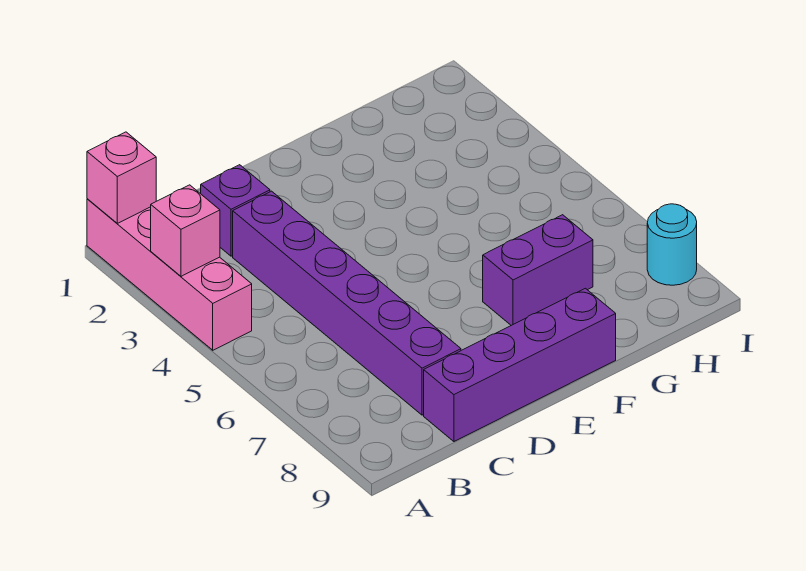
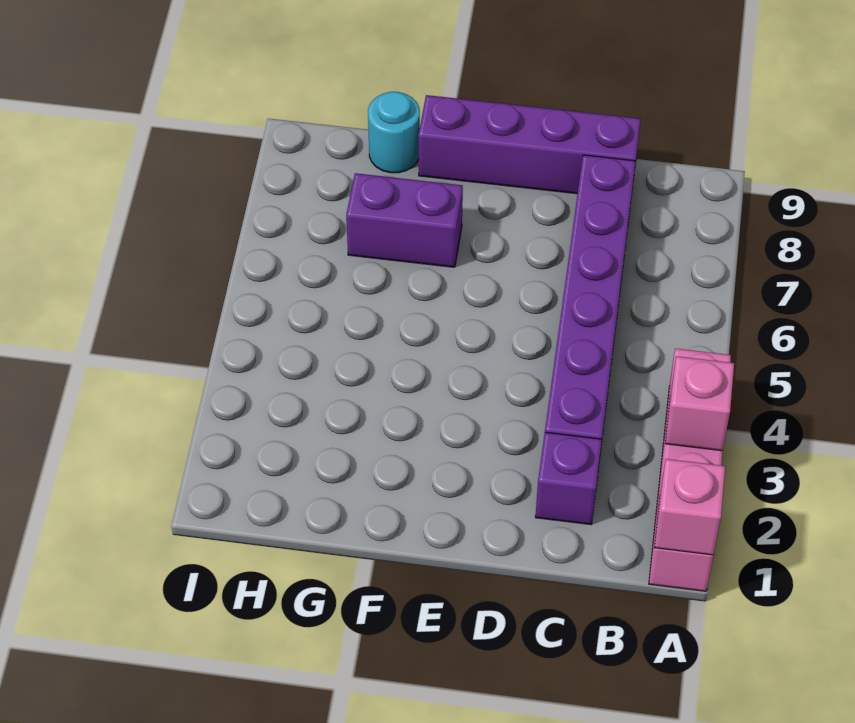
cyan 1x1 round brick [647,204,697,285] -> cyan 1x1 round brick moved to [368,92,420,173]

